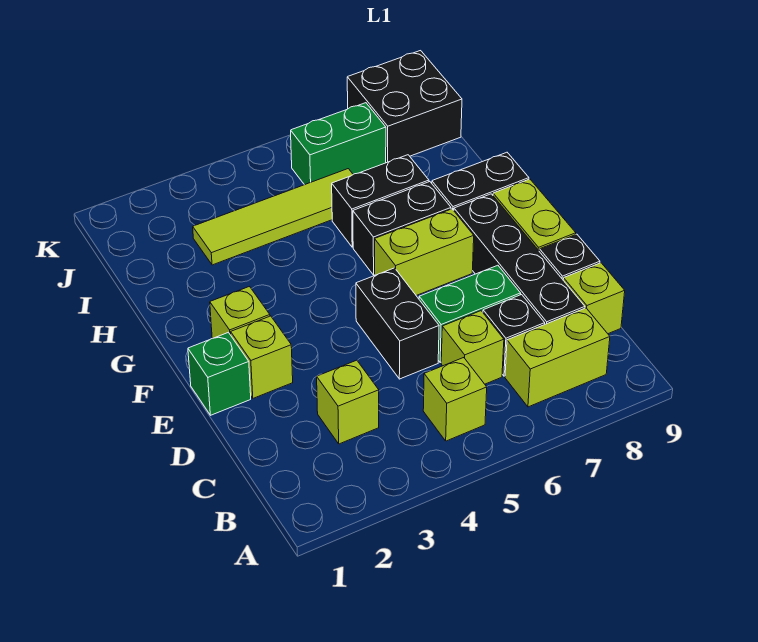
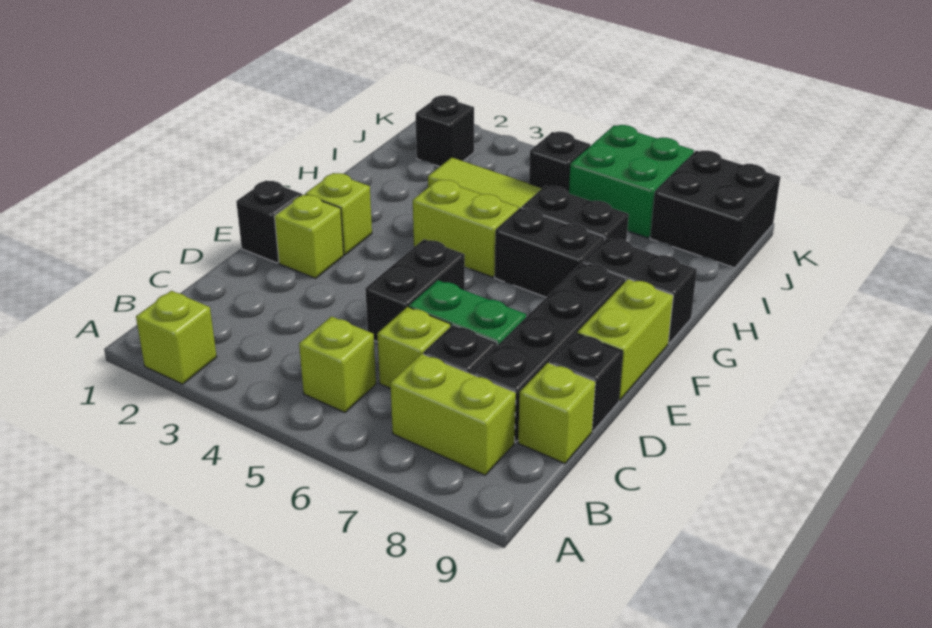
lime 1x1 brick [317,360,379,444] -> lime 1x1 brick moved to [136,291,217,384]
green 1x1 brick [188,332,251,415] -> black 1x1 brick [236,181,302,263]
lime 1x2 brick [375,209,474,296] -> lime 1x2 brick moved to [413,179,518,277]
none -> black 1x1 brick [416,95,474,167]
none -> black 1x1 brick [529,132,590,194]
green 1x2 brick [291,103,386,185] -> green 2x2 brick [569,125,694,238]

